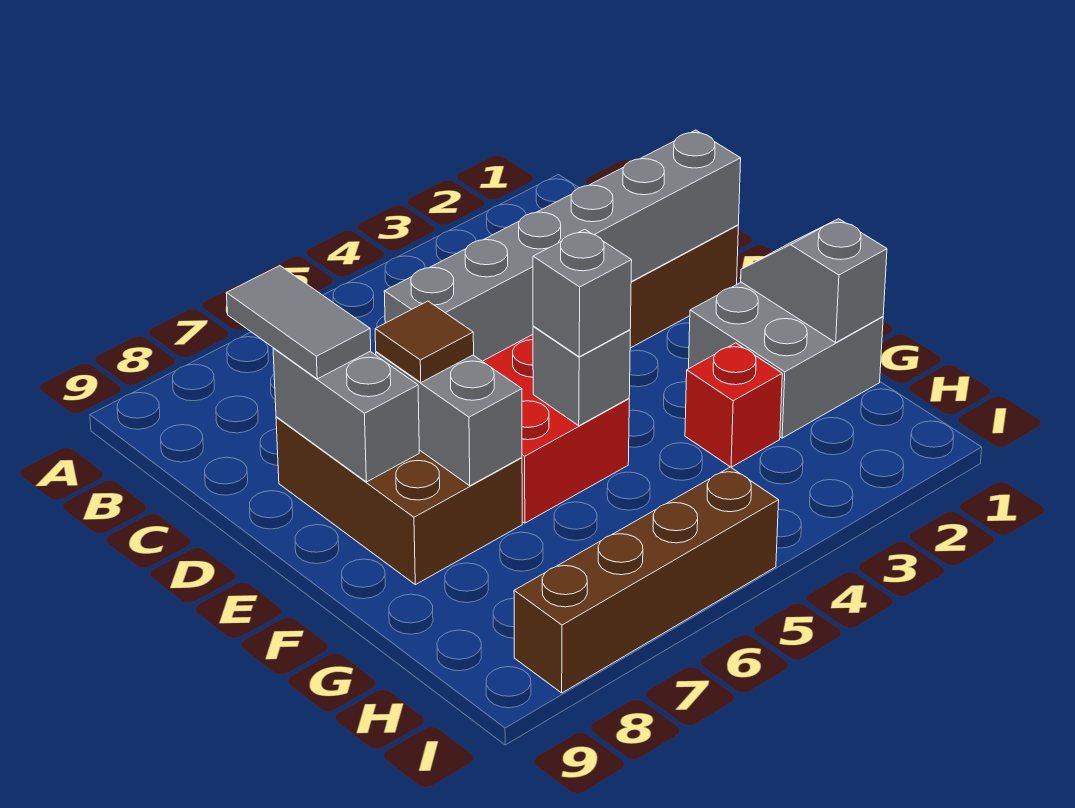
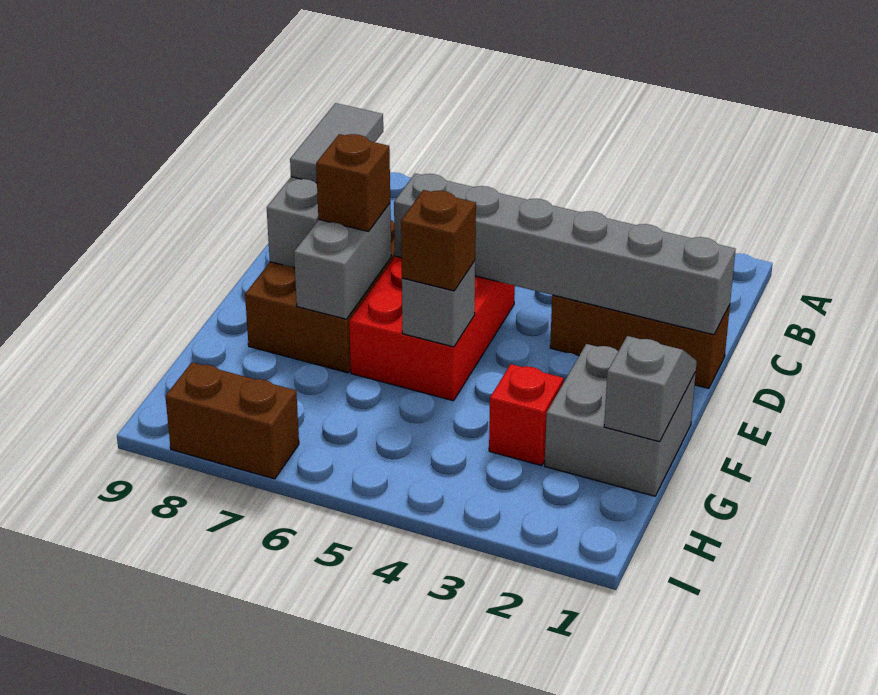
brown 1x1 tile [375,301,474,382] -> brown 1x1 brick [316,134,390,232]
grey 1x1 brick [533,229,632,357] -> brown 1x1 brick [401,190,476,291]
brown 1x4 brick [514,467,779,693] -> brown 1x2 brick [165,362,299,479]

